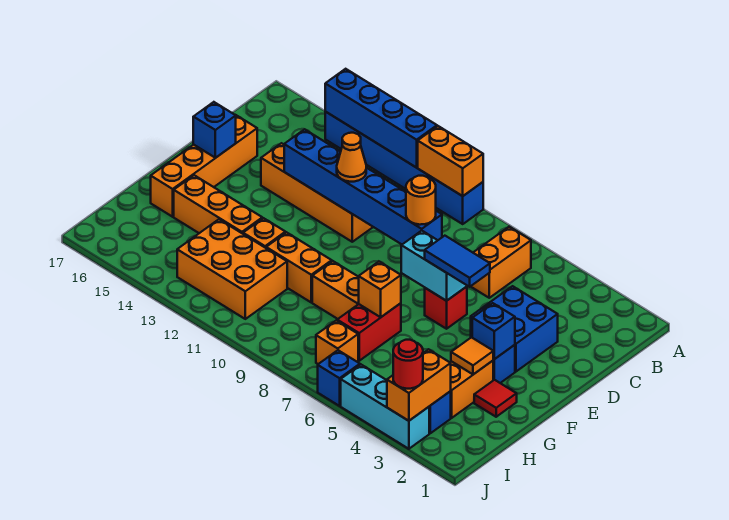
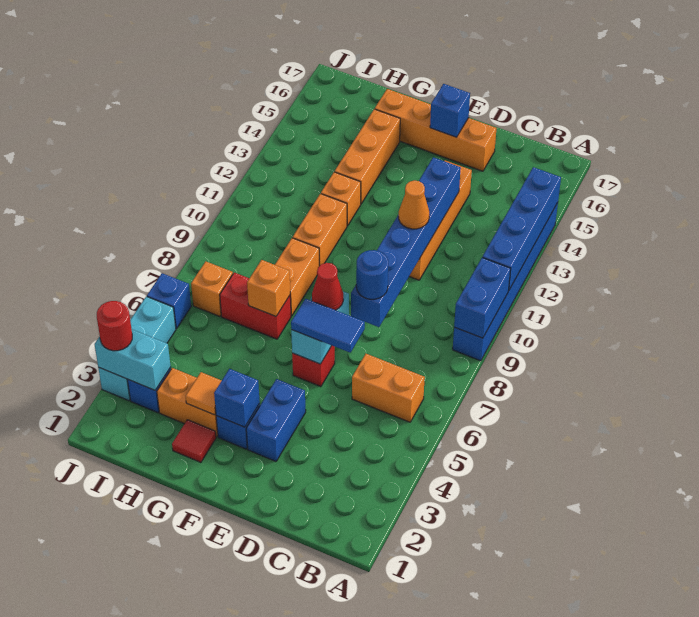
orange 1x2 brick [418,126,483,196] -> blue 1x2 brick [454,258,511,338]
blue 2x2 brick [471,286,558,372] -> blue 1x2 brick [246,379,306,461]
orange 1x1 round brick [406,176,436,225] -> blue 1x1 round brick [356,250,388,299]
blue 1x2 tile [425,236,490,287] -> blue 1x2 tile turned to [291,299,365,353]
none -> red 1x1 cone [312,263,343,310]
orange 2x3 brick [177,219,287,319] -> none
orange 1x2 brick [387,349,451,421] -> cyan 1x2 brick [94,330,171,390]

